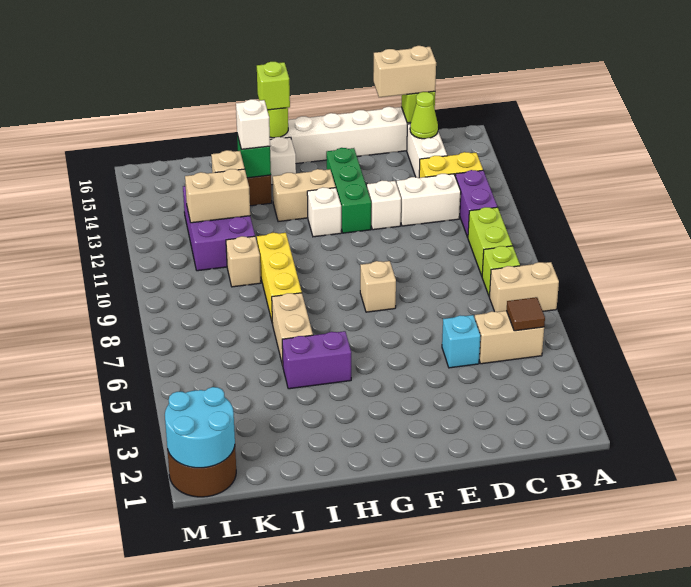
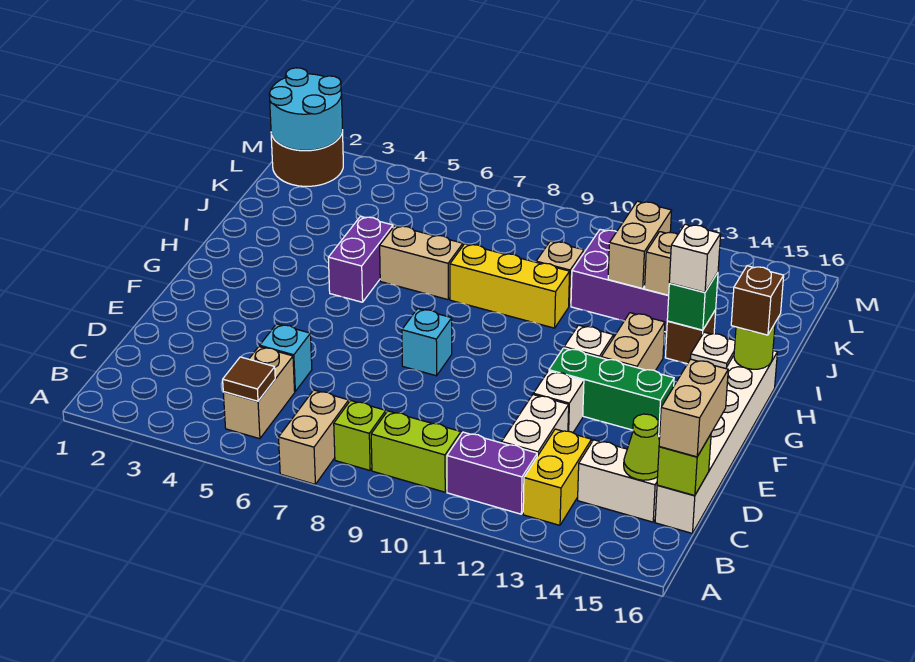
tan 1x1 brick [360,261,396,312] -> cyan 1x1 brick [402,309,452,376]
lime 1x1 brick [257,62,290,110] -> brown 1x1 brick [731,266,784,335]

